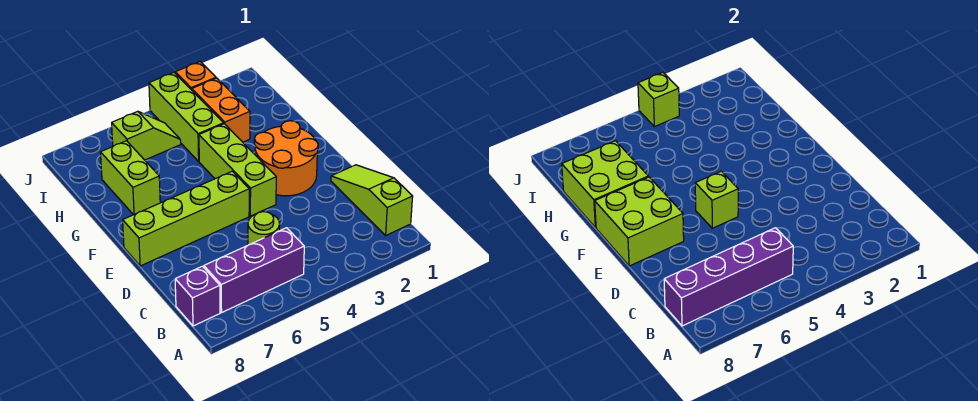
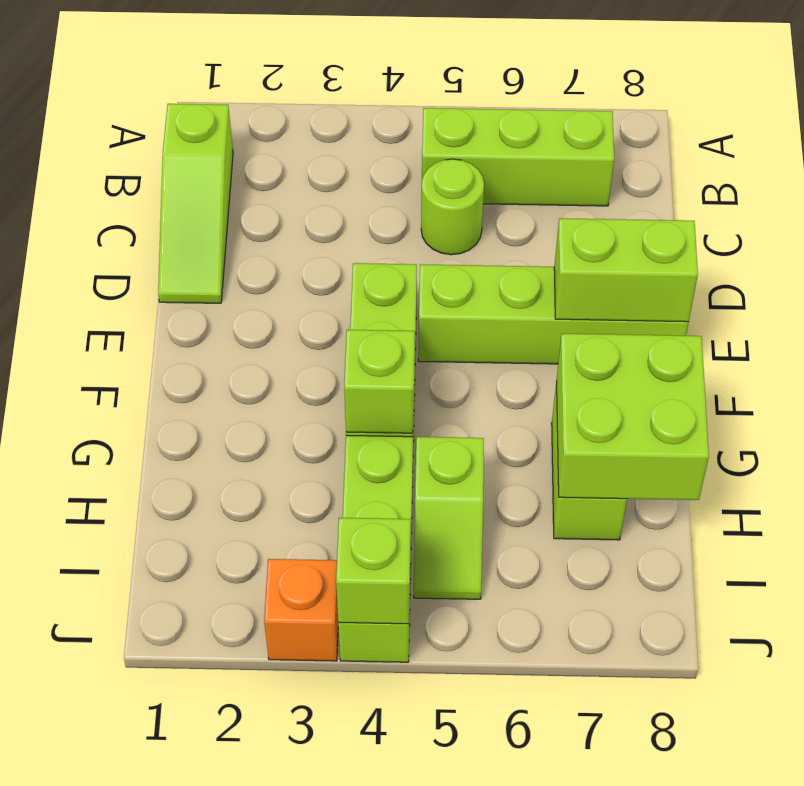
purple 1x3 brick [204,228,304,312] -> lime 1x3 brick [422,108,614,206]
purple 1x4 brick [664,228,793,326] -> none
purple 1x1 brick [175,266,220,326] -> none
orange 2x2 round brick [254,121,318,196] -> none
lime 1x1 brick [695,171,738,228] -> lime 1x1 brick moved to [344,330,415,433]
lime 2x2 brick [595,177,684,266] -> lime 1x2 brick [554,218,698,322]
orange 1x2 brick [192,78,250,142] -> none
lime 1x2 slope [111,111,181,160] -> lime 1x2 slope turned to [414,437,484,599]

